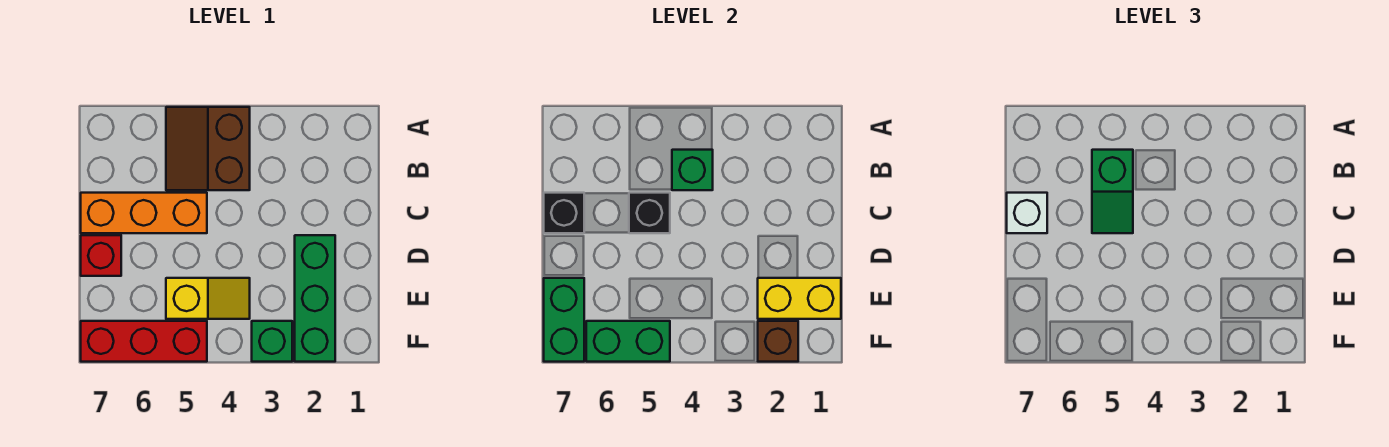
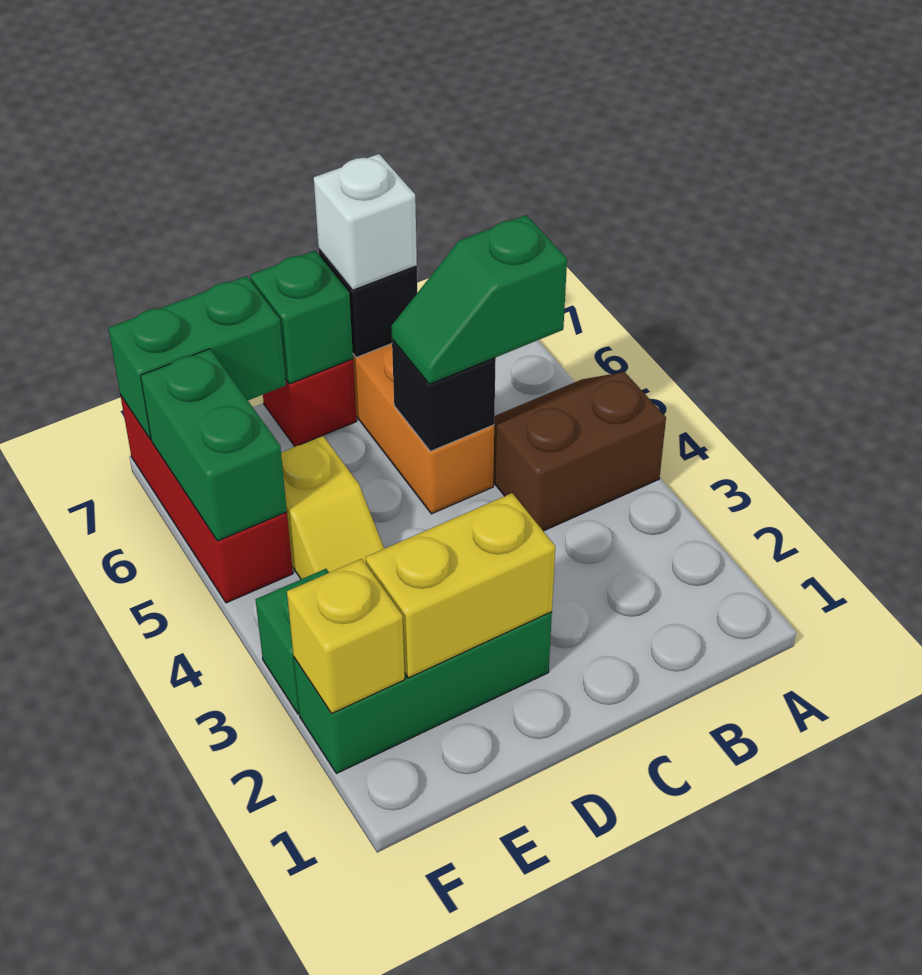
green 1x1 brick [672,150,713,190] -> green 1x1 brick moved to [250,251,353,384]
yellow 1x2 brick [758,278,841,319] -> yellow 1x2 brick turned to [365,493,555,678]
brown 1x1 brick [758,321,798,362] -> yellow 1x1 brick [287,559,405,714]

